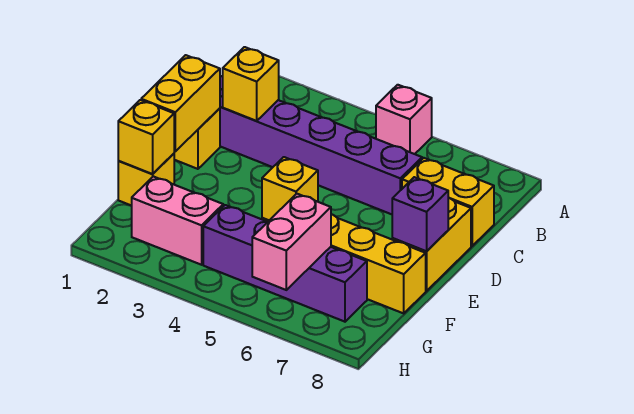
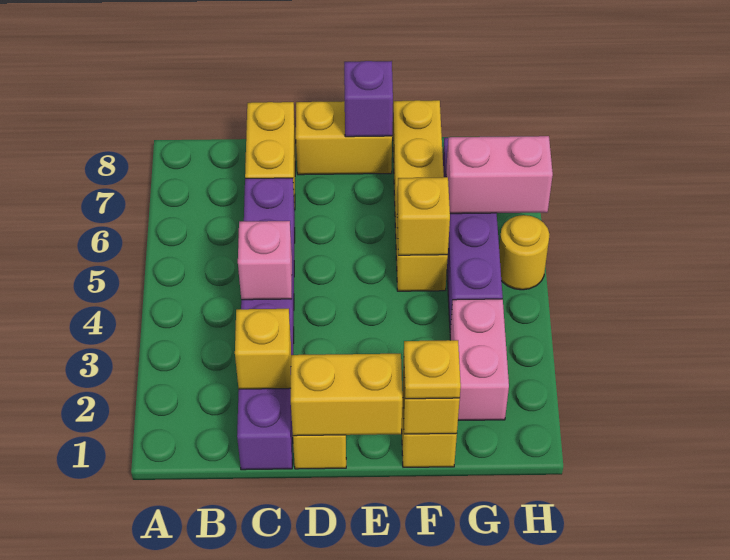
pink 1x1 brick [376,85,432,154] -> pink 1x1 brick moved to [238,221,292,300]
none -> yellow 1x1 plate [404,340,461,399]
none -> yellow 1x1 round brick [499,215,550,290]

